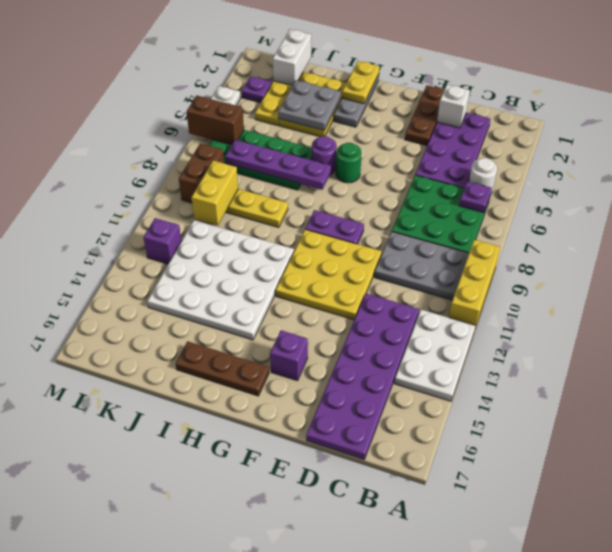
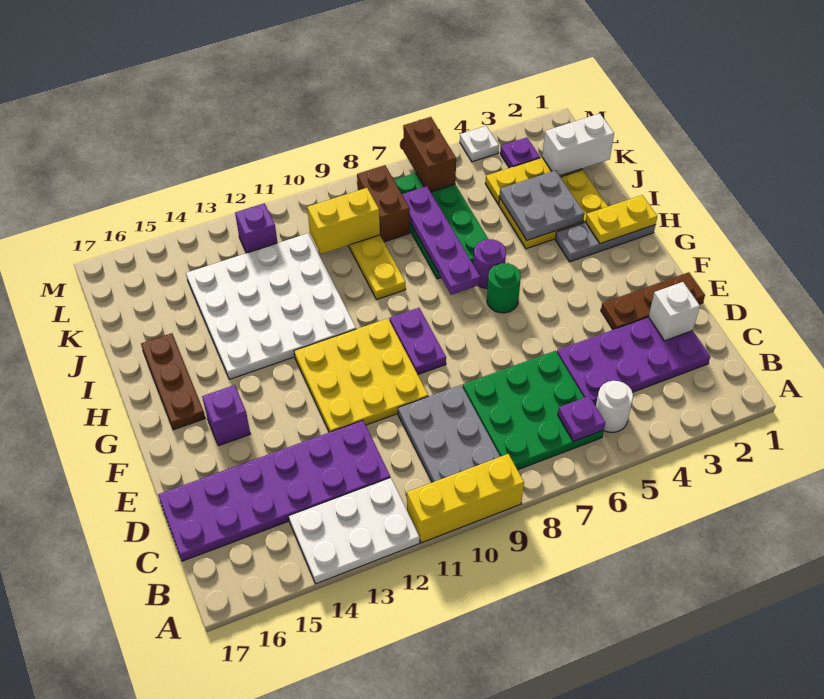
brown 1x2 brick [179,143,224,203] -> brown 1x2 brick turned to [357,165,410,242]

